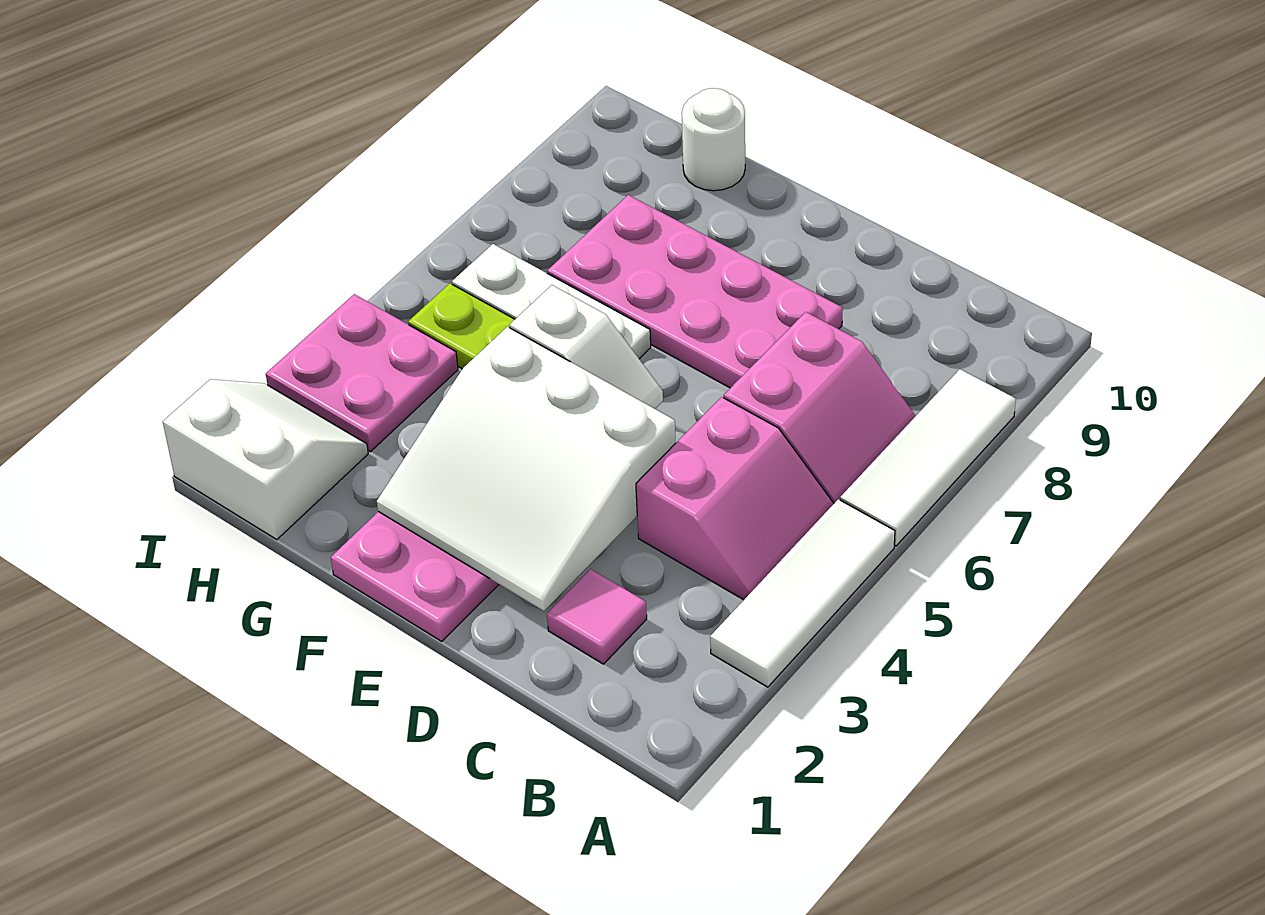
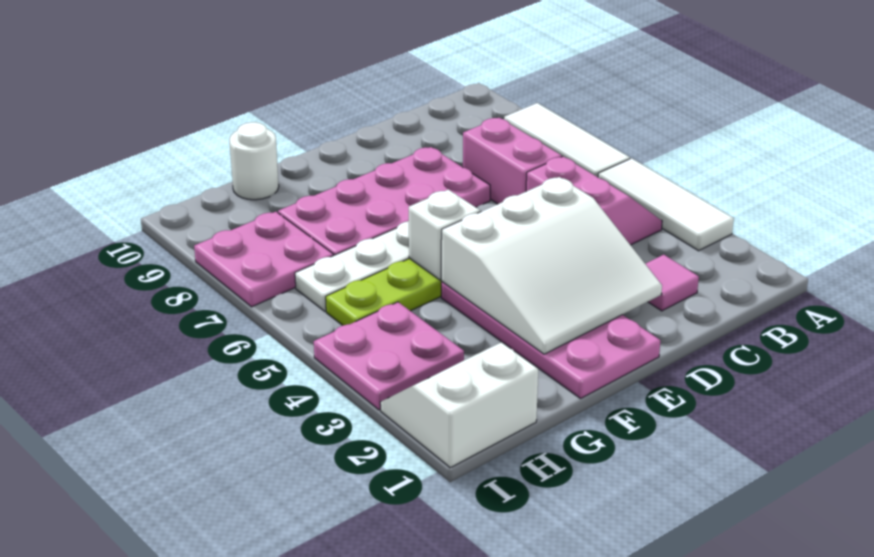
none -> pink 2x2 plate [194,212,334,307]

